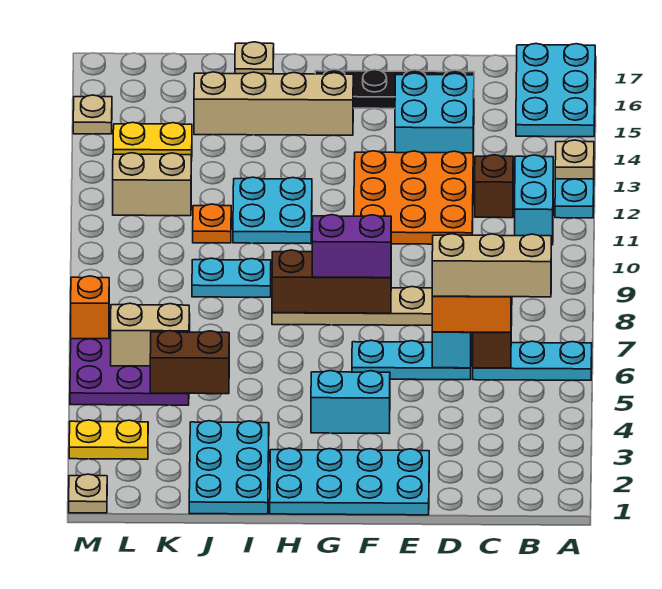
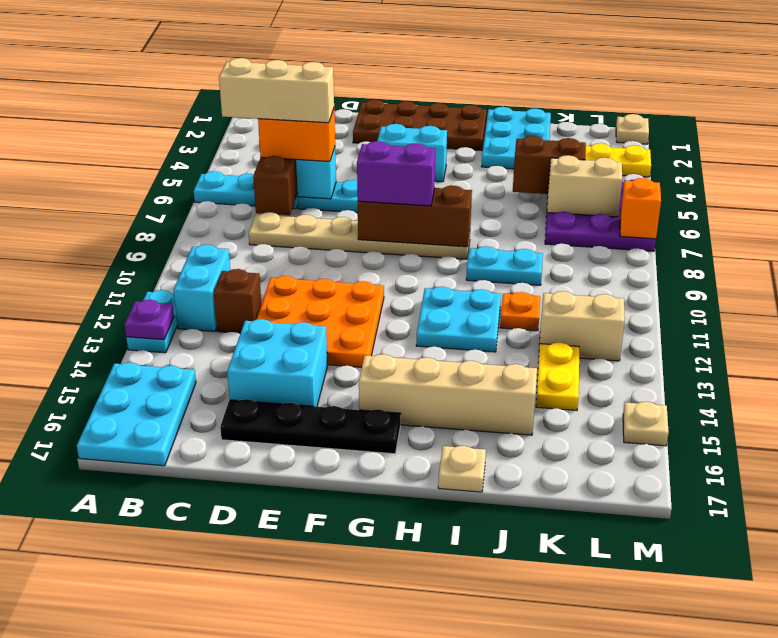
tan 1x1 plate [555,140,594,179] -> purple 1x1 plate [124,300,174,340]
cyan 2x4 plate [270,448,429,515] -> brown 2x4 plate [353,100,487,151]
yellow 1x2 plate [113,122,192,161] -> yellow 1x2 plate turned to [536,342,579,410]

